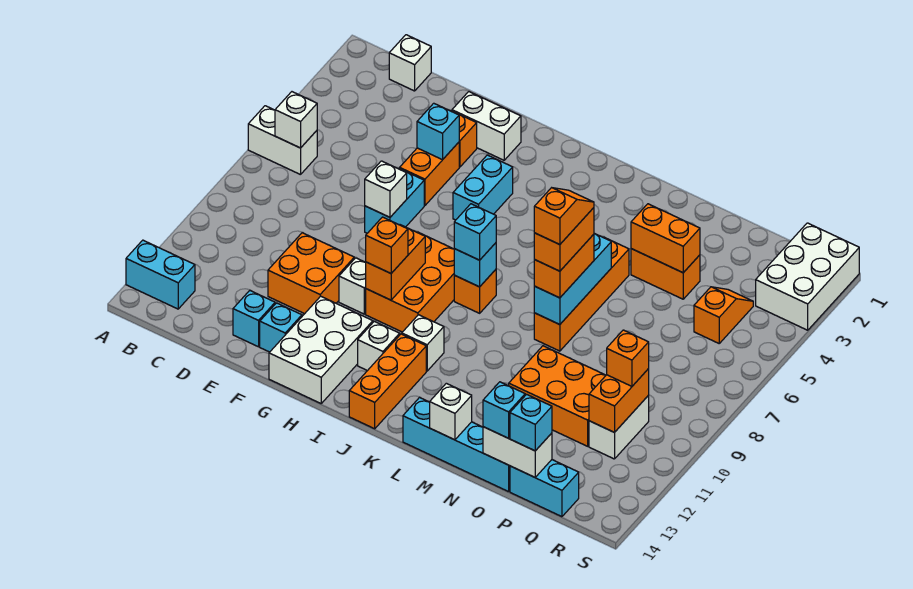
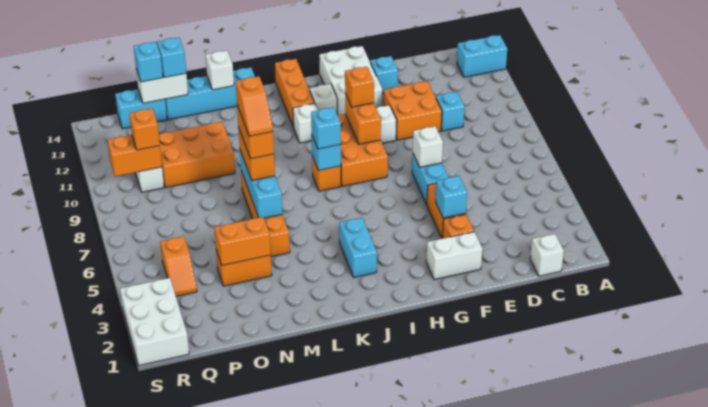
white 1x2 brick [248,106,317,175] -> none
white 1x1 brick [275,92,317,148] -> none
cyan 1x1 brick [233,291,275,347] -> cyan 1x1 brick moved to [436,92,464,131]
cyan 1x2 brick [453,155,513,220] -> cyan 1x2 brick moved to [339,218,377,278]
orange 1x2 brick [589,369,649,432] -> orange 1x2 brick turned to [108,135,162,176]

